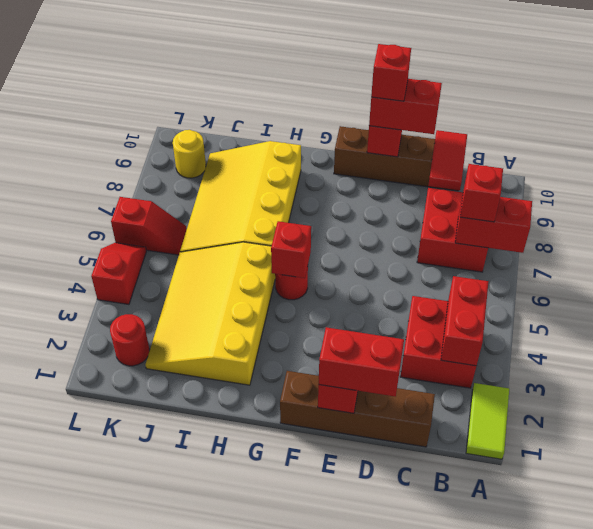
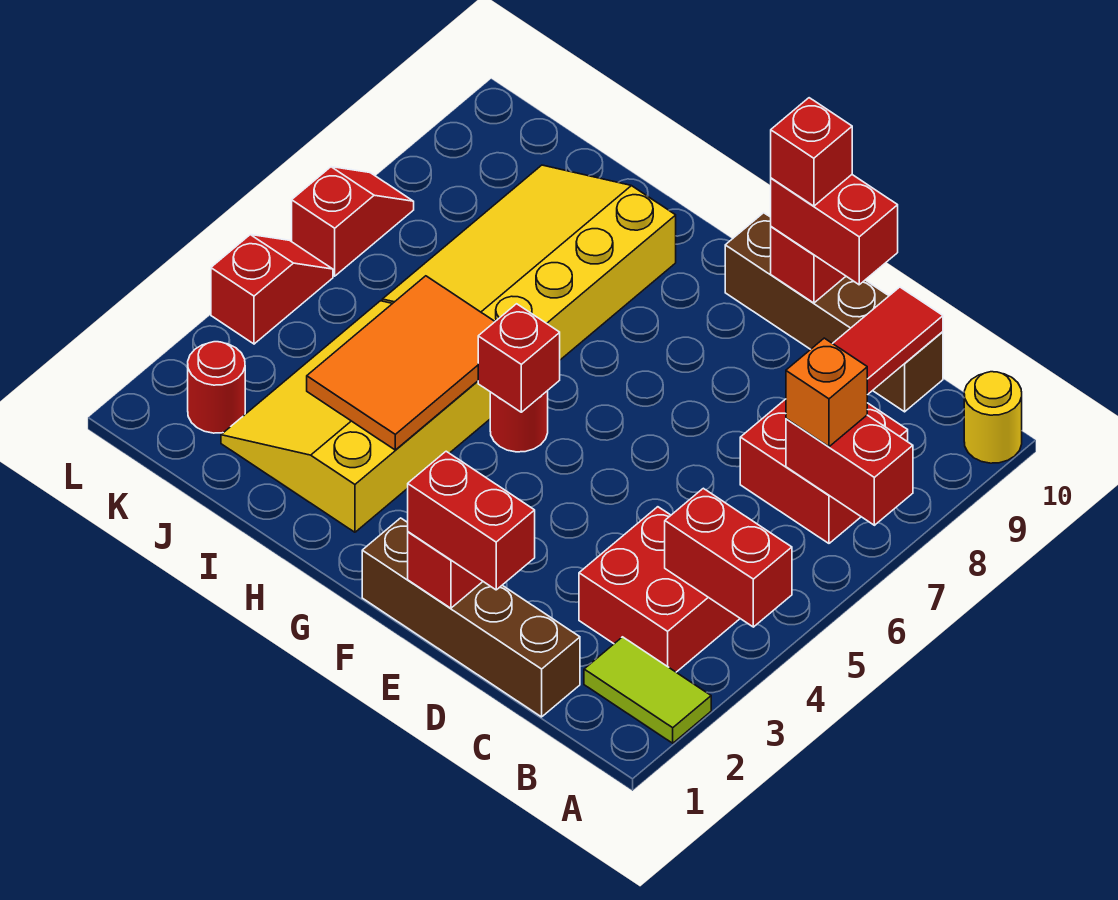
lime 1x2 tile [466,383,509,459] -> lime 1x2 tile turned to [584,637,711,743]
red 1x2 brick [441,276,489,366] -> red 1x2 brick turned to [665,488,792,627]
red 1x1 brick [460,164,503,222] -> orange 1x1 brick [786,338,867,447]
none -> orange 2x3 tile [307,276,495,450]
red 1x2 slope [111,197,187,255] -> red 1x2 slope turned to [292,167,414,276]
yellow 1x1 round brick [173,130,206,178] -> yellow 1x1 round brick moved to [964,372,1022,463]

